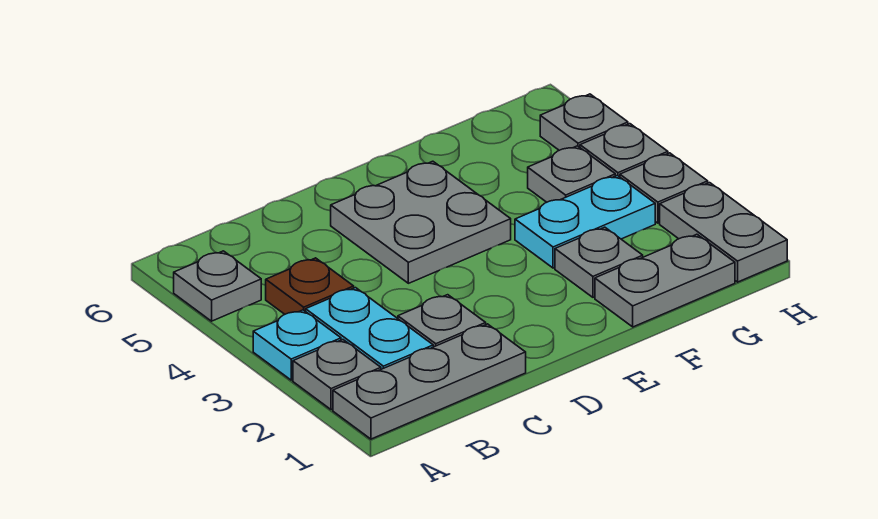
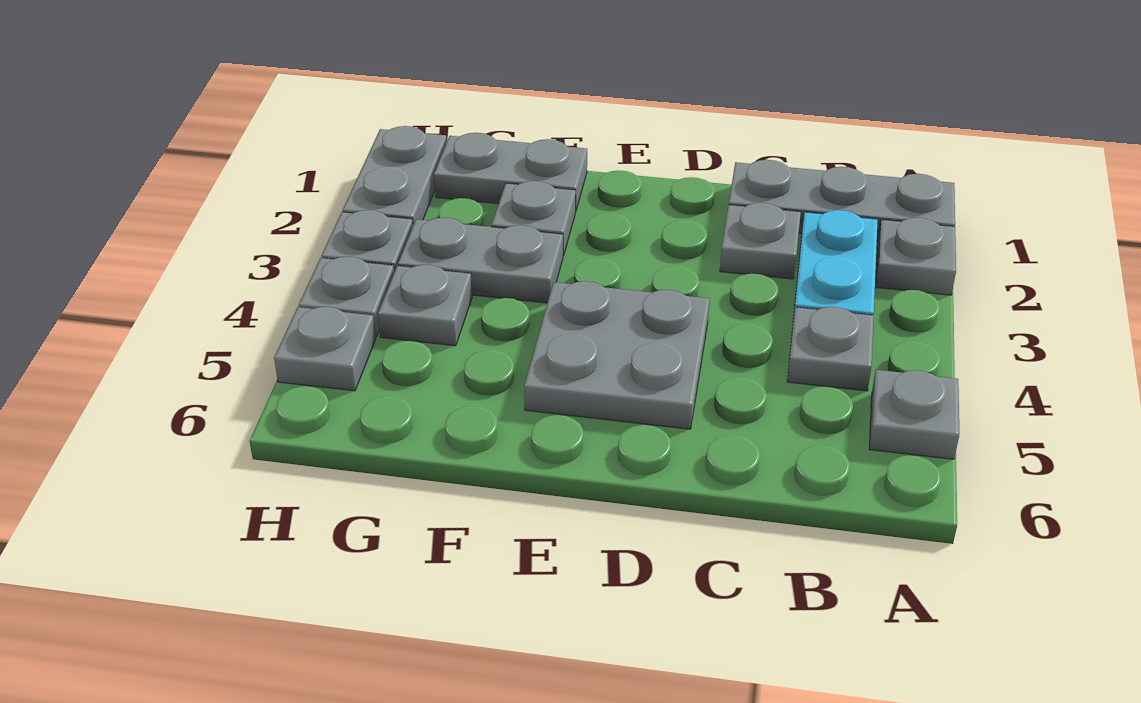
cyan 1x1 plate [253,310,341,380] -> none
brown 1x1 plate [266,258,354,314] -> grey 1x1 plate [787,307,874,391]
cyan 1x2 plate [515,175,655,268] -> grey 1x2 plate [398,217,563,303]

